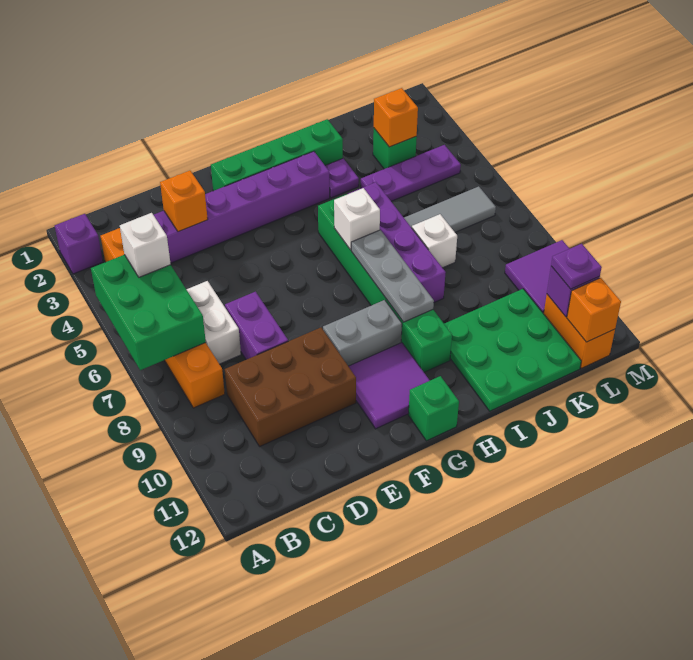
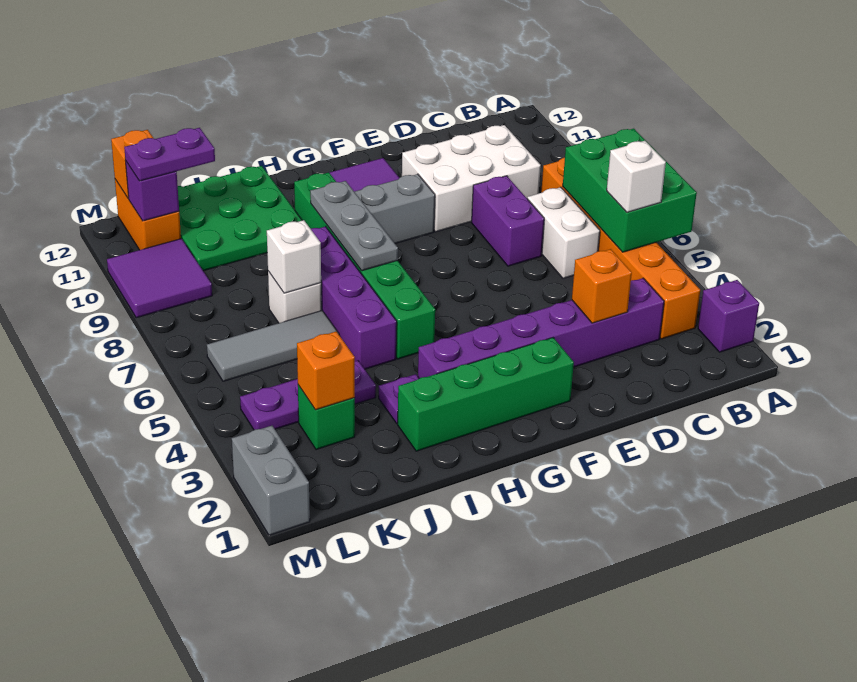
brown 2x3 brick [225,328,356,446] -> white 2x3 brick [402,125,541,232]
green 1x1 brick [408,376,459,441] -> none
white 1x1 brick [334,188,380,250] -> white 1x1 brick moved to [267,220,321,293]
purple 1x1 plate [551,244,602,289] -> purple 1x2 plate [124,128,215,181]
none -> grey 1x2 brick [232,426,310,535]

